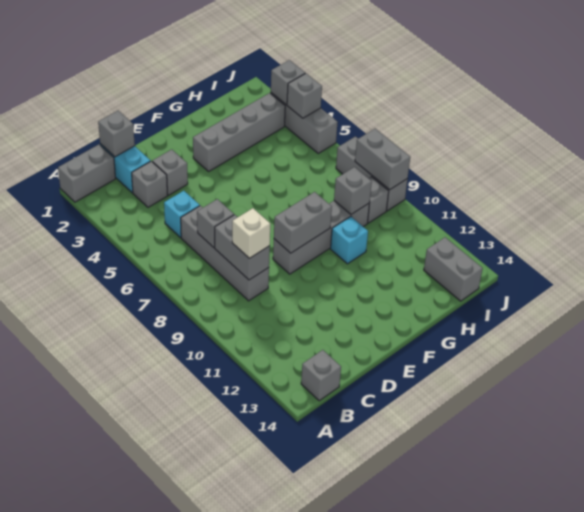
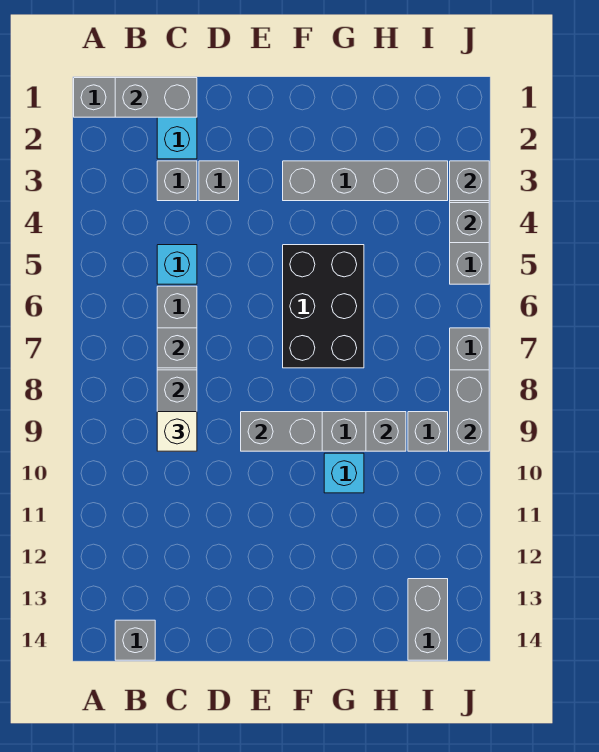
grey 1x1 brick [98,111,135,157] -> grey 1x2 brick [115,78,197,117]
none -> black 2x3 brick [283,245,364,368]

